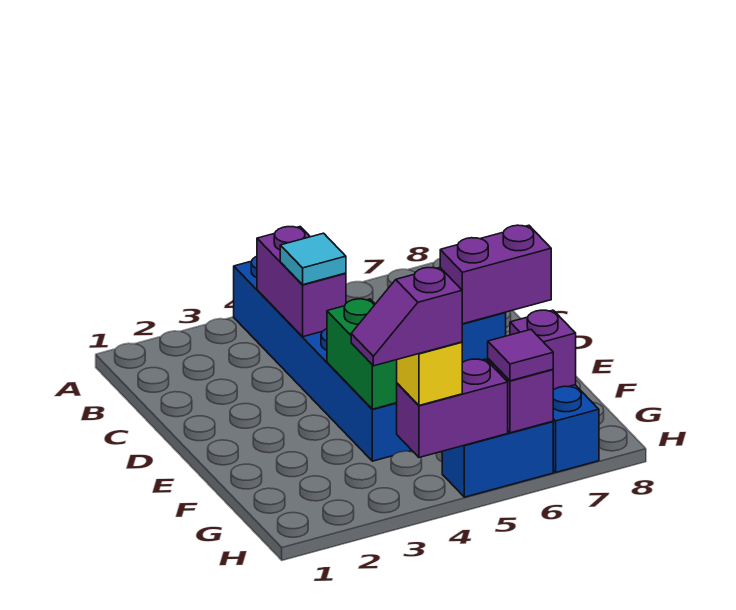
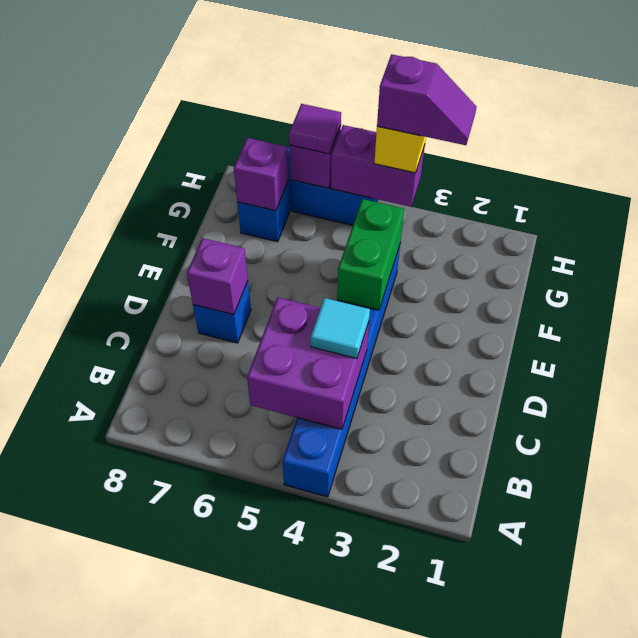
purple 1x2 brick [257,227,346,337] -> purple 2x2 brick [247,297,369,429]
purple 1x2 brick [440,225,551,324] -> purple 1x1 brick [187,238,248,315]

